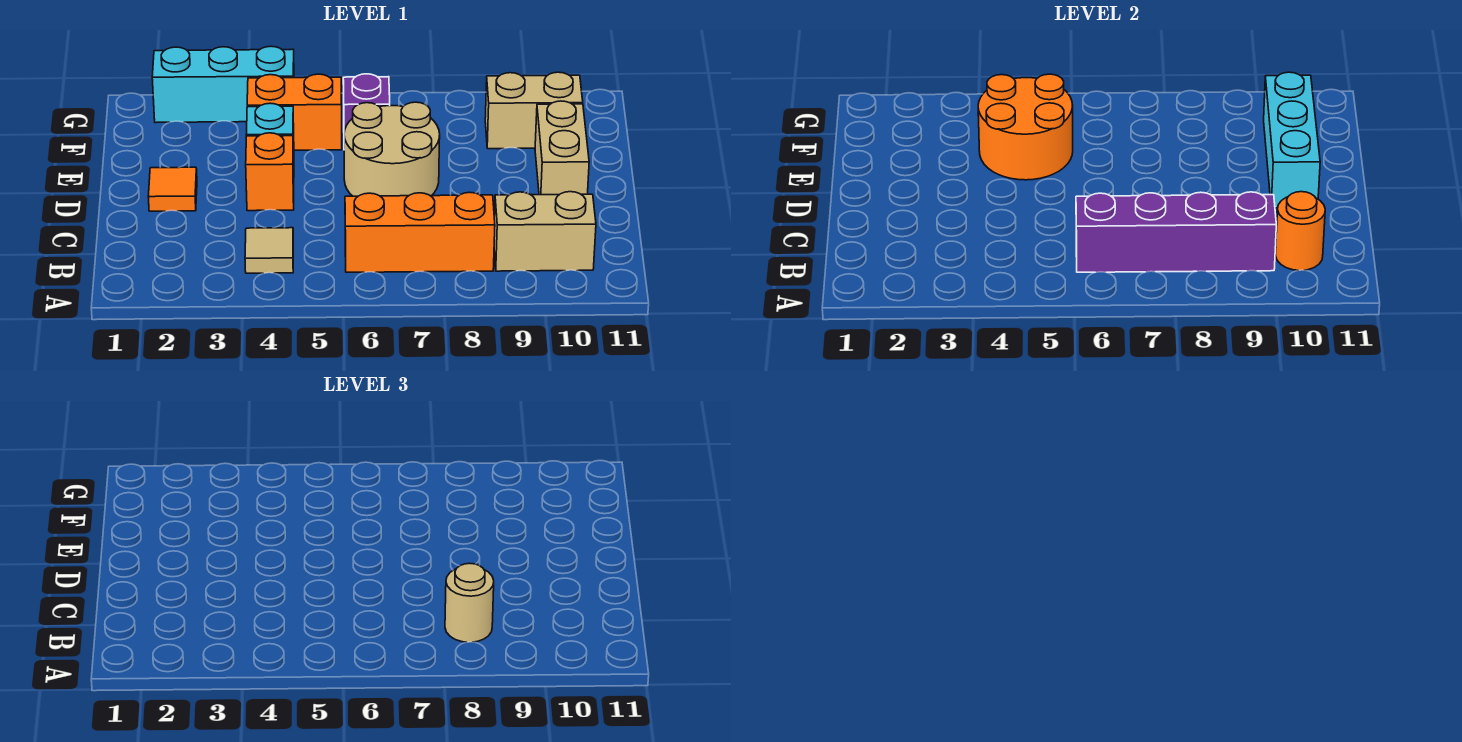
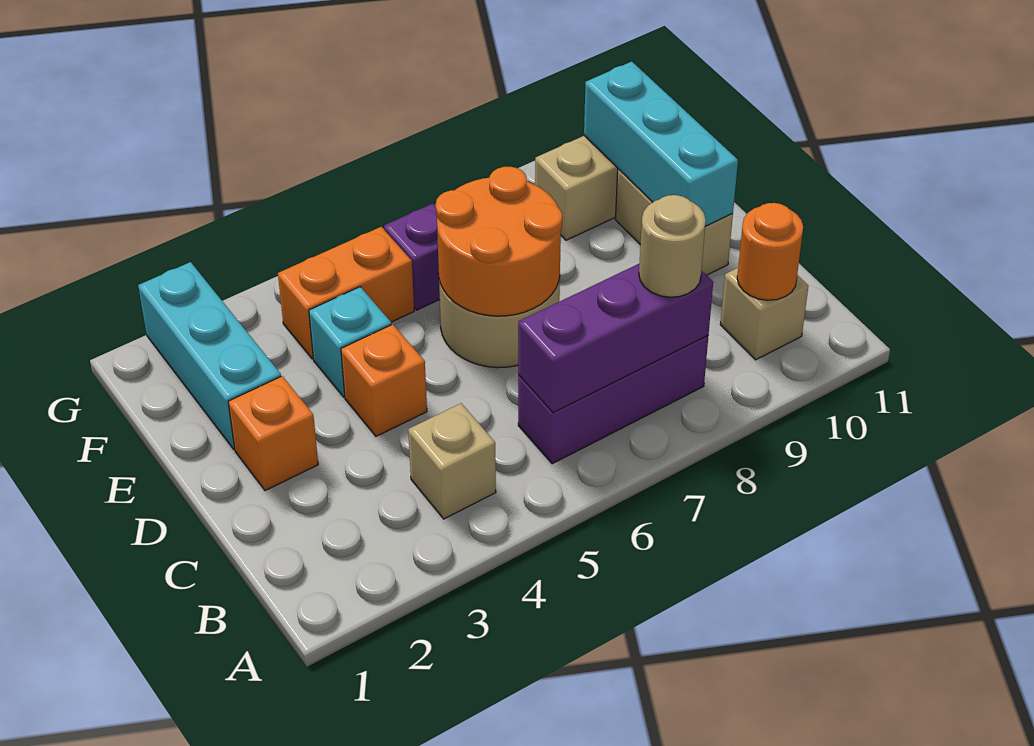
tan 1x1 tile [245,228,293,273] -> tan 1x1 brick [408,403,496,519]
orange 1x3 brick [345,192,495,272] -> purple 1x3 brick [518,336,708,464]
purple 1x4 brick [1076,192,1276,272] -> purple 1x3 brick [518,264,713,413]
tan 1x2 brick [494,192,596,271] -> tan 1x1 brick [720,268,808,360]
orange 1x1 tile [148,167,197,211] -> orange 1x1 brick [228,376,318,491]
orange 2x2 round brick [978,74,1073,180] -> orange 2x2 round brick moved to [436,167,562,316]
cyan 1x3 brick [152,46,294,123] -> cyan 1x3 brick turned to [138,262,281,449]

